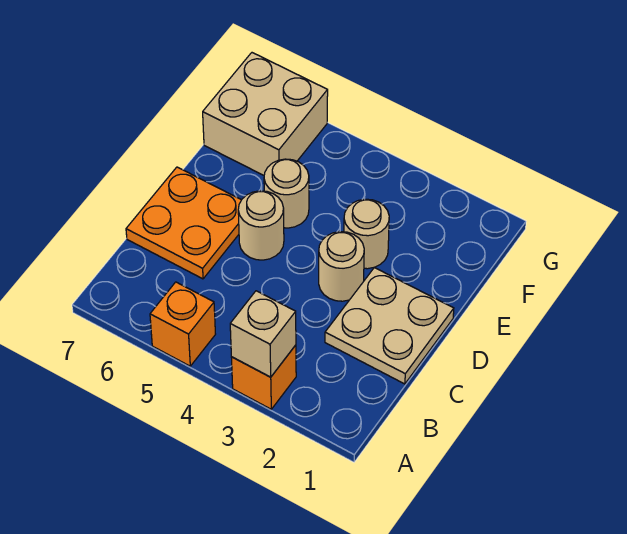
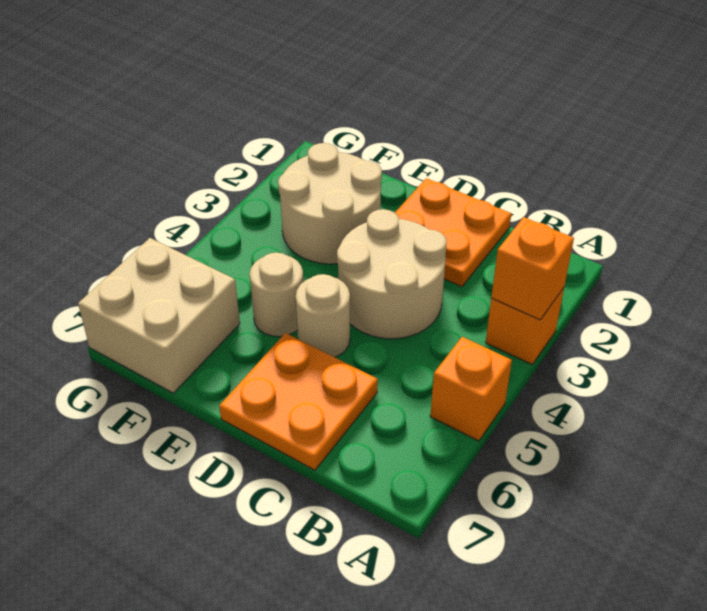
tan 1x1 brick [230,291,296,377] -> orange 1x1 brick [491,217,574,320]
tan 2x2 plate [325,268,454,384] -> orange 2x2 plate [395,178,511,287]
tan 1x1 round brick [319,232,364,301] -> tan 2x2 round brick [337,209,447,339]
tan 1x1 round brick [344,199,389,269] -> tan 2x2 round brick [278,143,382,264]

